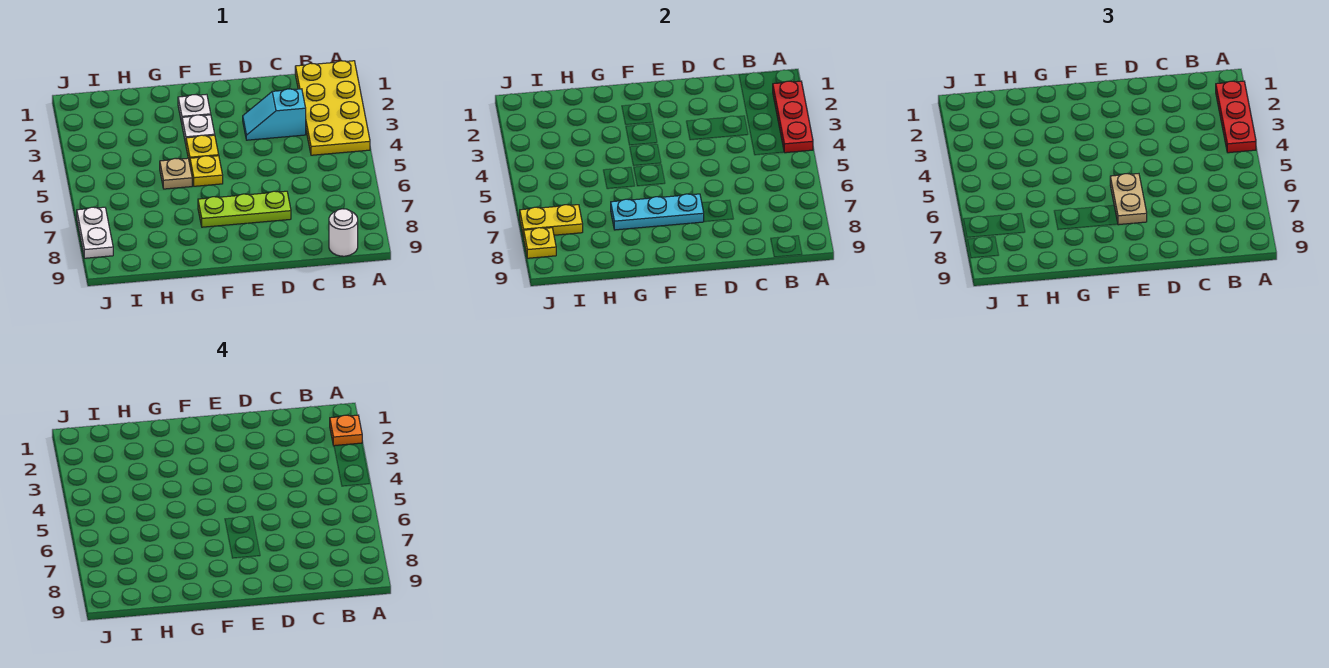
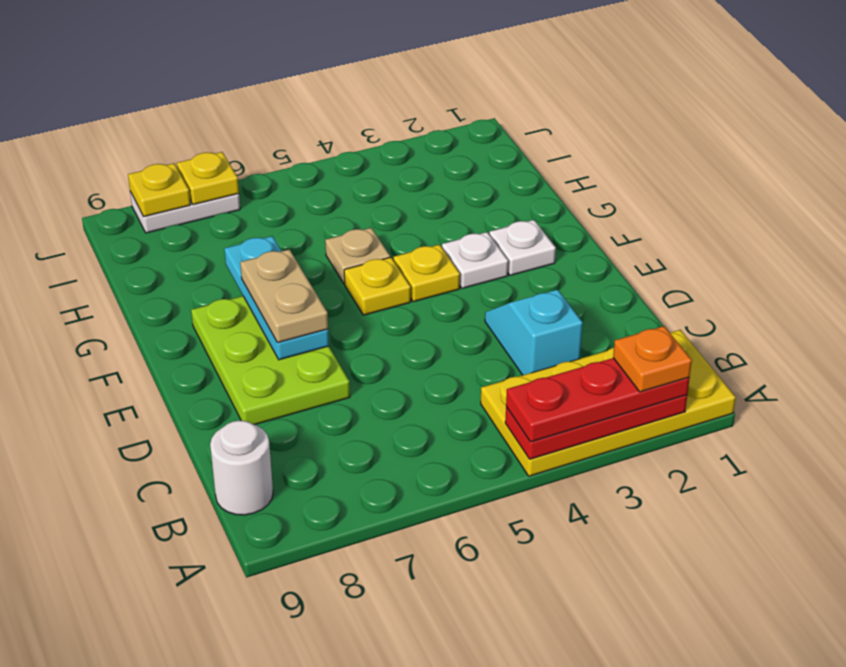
lime 1x3 plate [198,191,291,227] -> lime 2x3 plate [191,296,350,425]
tan 1x2 plate [1110,174,1147,225] -> tan 1x2 plate turned to [240,249,328,343]
yellow 1x2 plate [520,205,583,238] -> yellow 1x1 plate [177,152,239,205]

